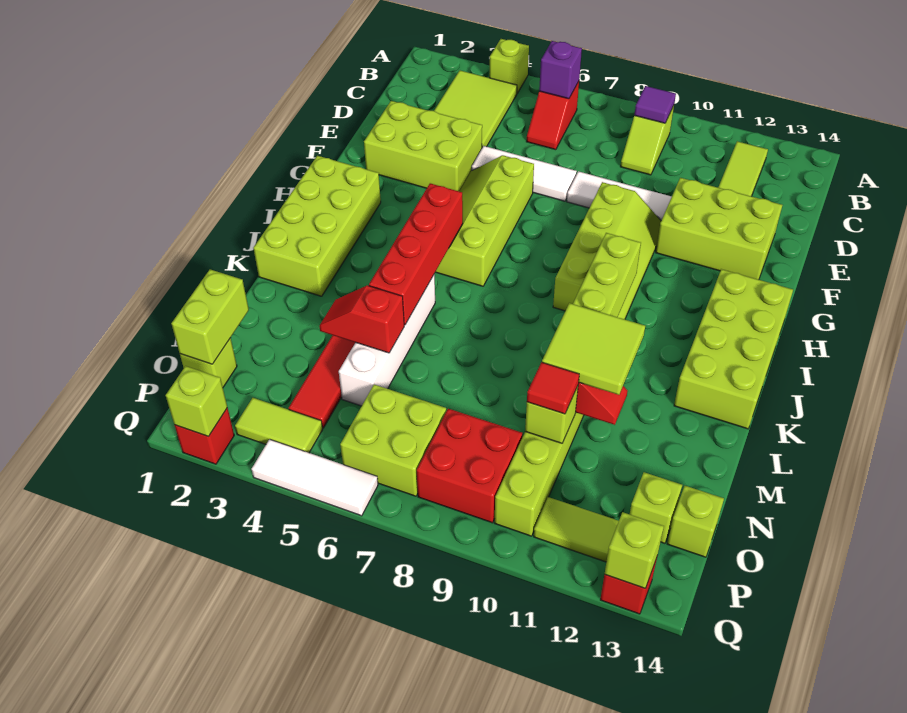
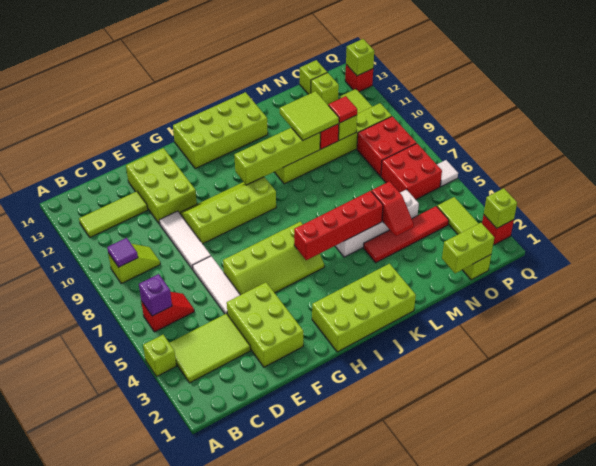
lime 2x2 brick [340,385,446,496] -> red 2x2 brick [381,143,442,199]
white 1x3 tile [252,439,378,516] -> white 1x1 tile [437,160,458,187]

